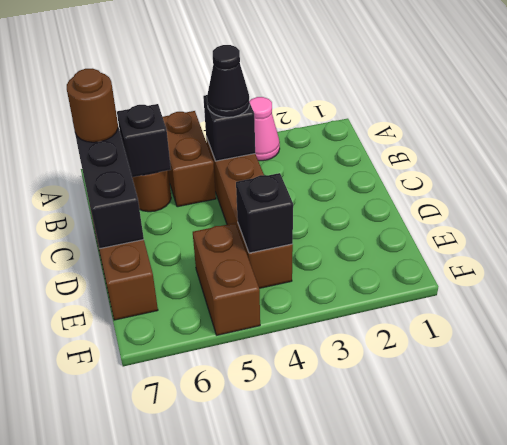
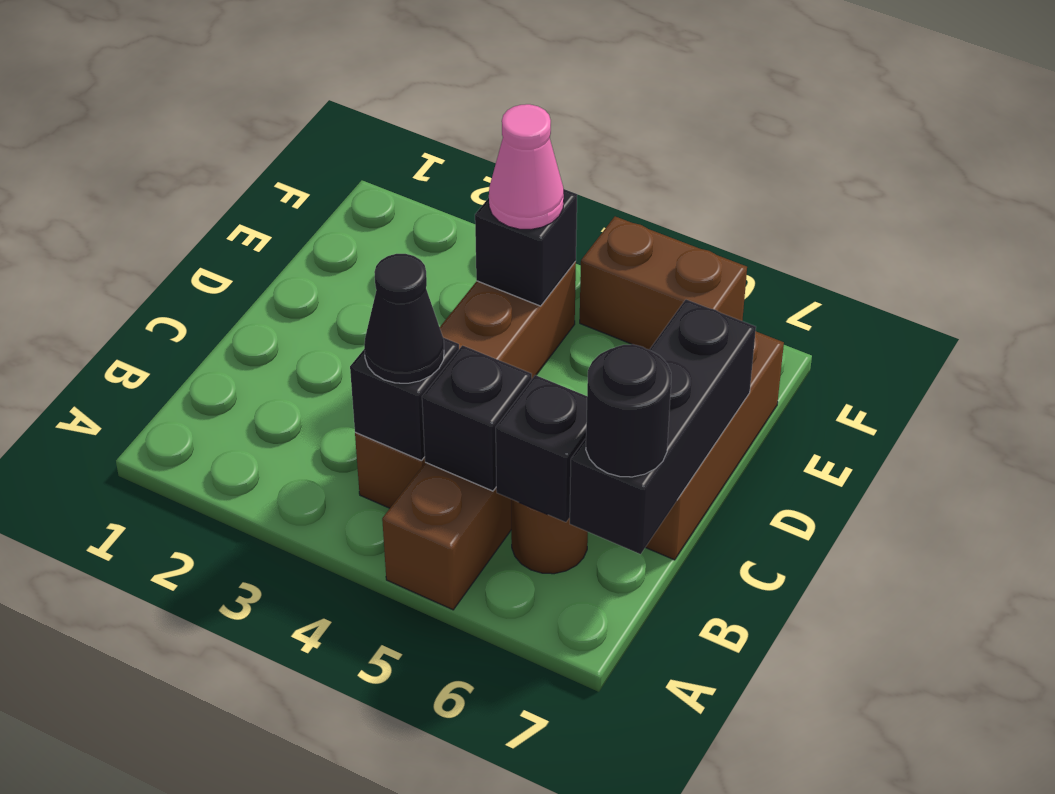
pink 1x1 cone [249,97,280,161] -> pink 1x1 cone moved to [489,104,564,230]
none -> black 1x1 brick [422,345,532,491]
brown 1x1 round brick [67,69,118,142] -> black 1x1 round brick [586,344,671,477]
brown 1x2 brick [193,223,260,335] -> brown 1x2 brick turned to [580,216,747,350]

